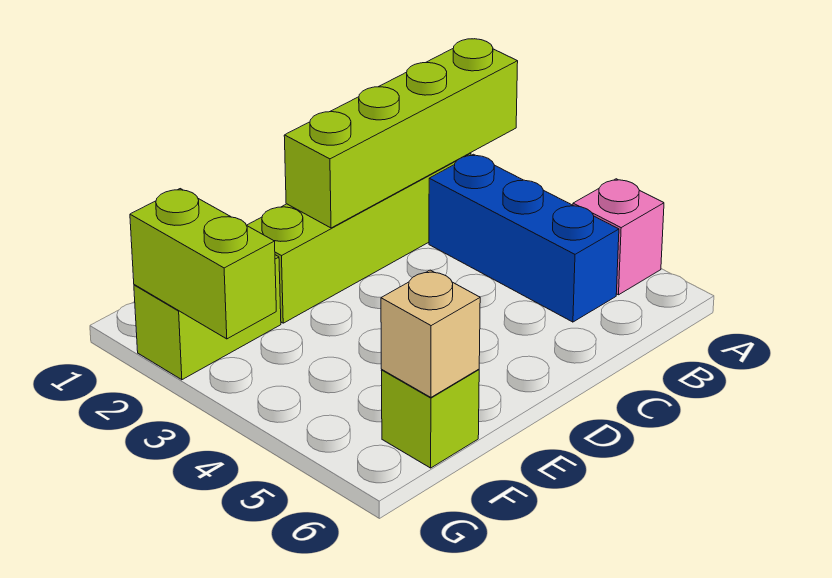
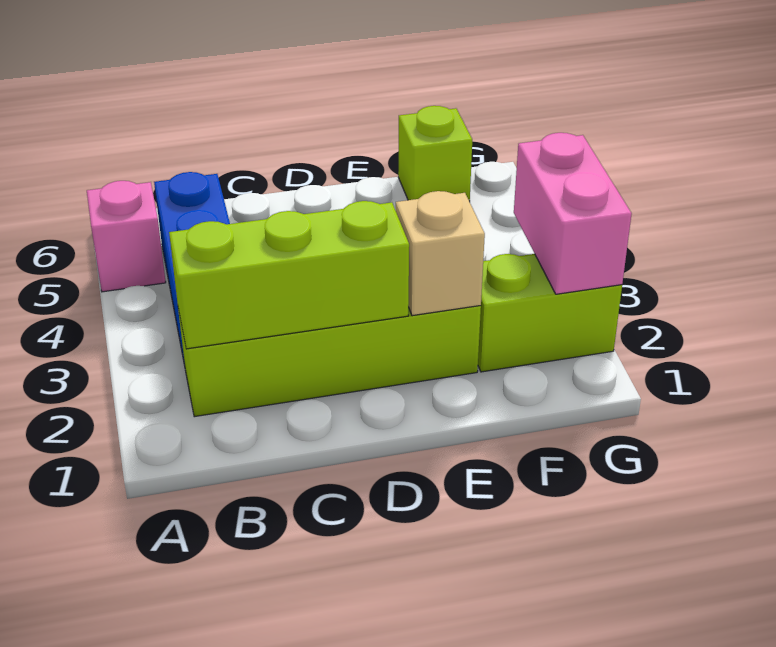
lime 1x4 brick [284,39,518,228] -> lime 1x3 brick [169,201,409,349]
tan 1x1 brick [381,270,480,397] -> tan 1x1 brick moved to [396,191,485,316]
lime 1x2 brick [130,189,276,339] -> pink 1x2 brick [514,133,632,294]

